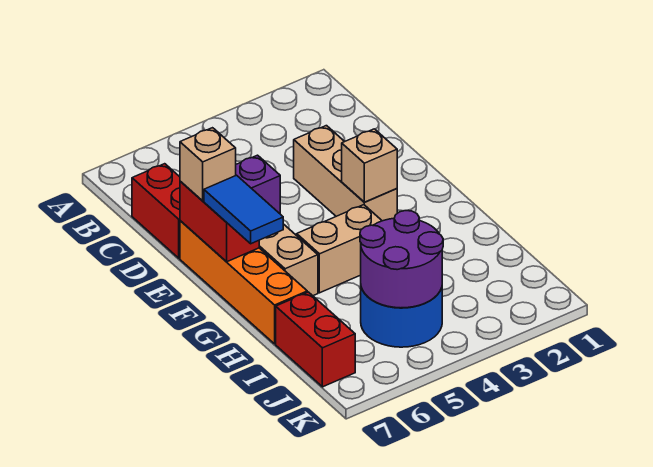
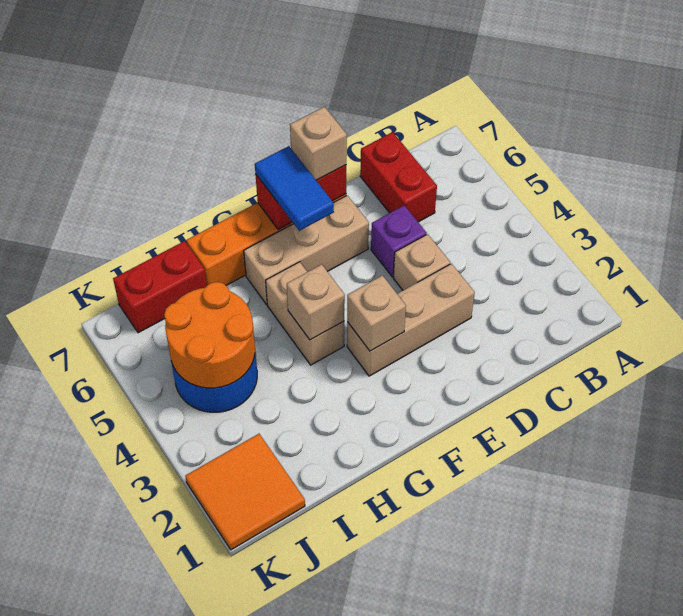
red 1x2 brick [132,164,180,258] -> red 1x2 brick turned to [360,132,437,222]
none -> tan 1x1 brick [393,234,450,290]
blue 1x2 tile [204,175,283,244] -> blue 1x2 tile turned to [255,146,334,231]
none -> tan 1x1 brick [287,264,345,340]
purple 2x2 round brick [360,211,443,308] -> orange 2x2 round brick [164,282,255,388]
none -> orange 2x2 tile [185,434,305,550]

